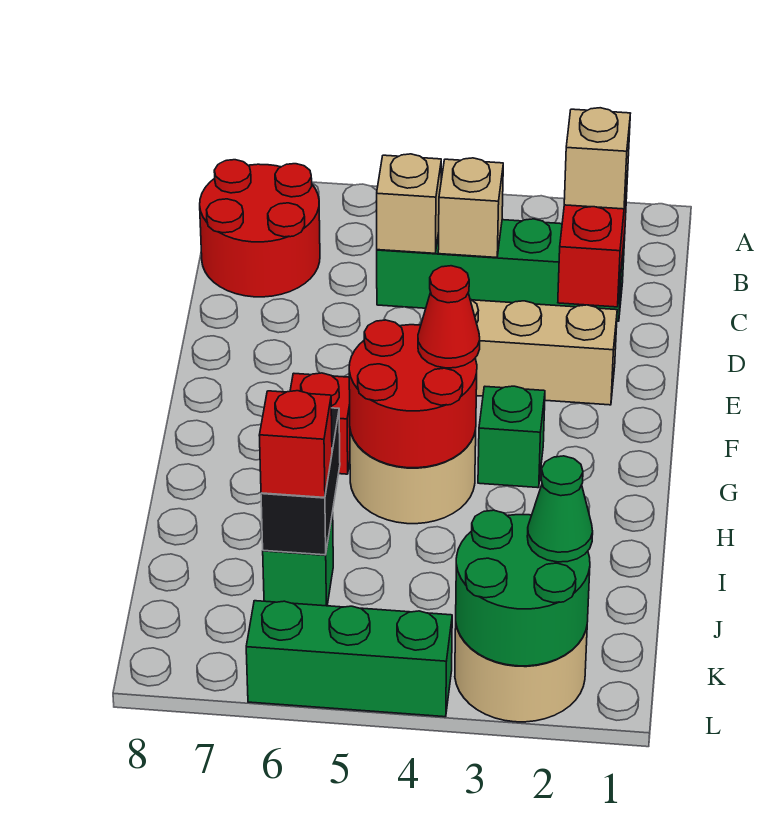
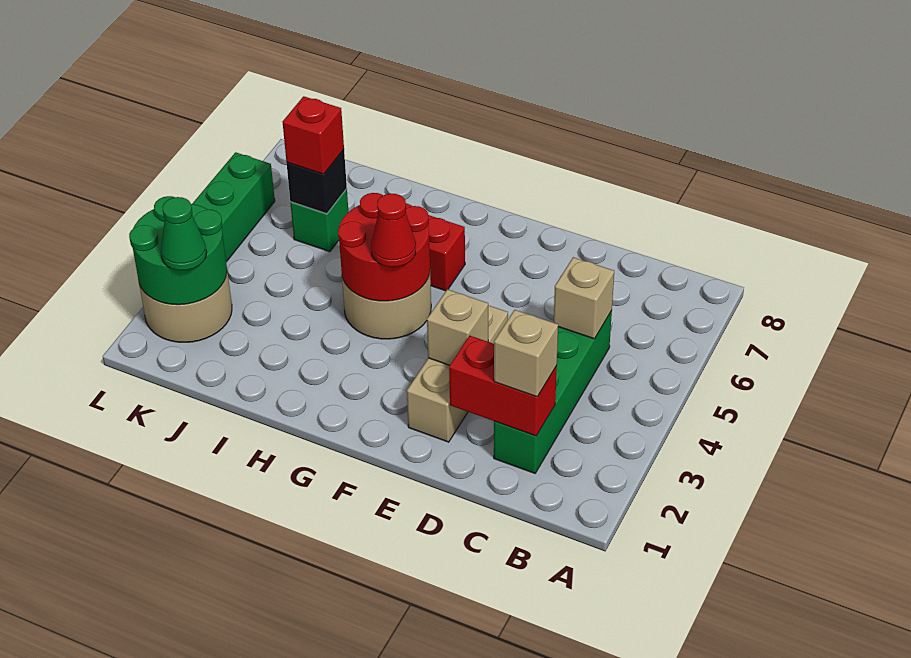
red 2x2 round brick [200,160,320,297] -> none
tan 1x1 brick [438,158,503,258] -> tan 1x1 brick moved to [427,289,488,365]
green 1x1 brick [478,386,545,488] -> none
black 1x2 brick [261,408,340,555] -> black 1x1 brick [287,149,347,214]

